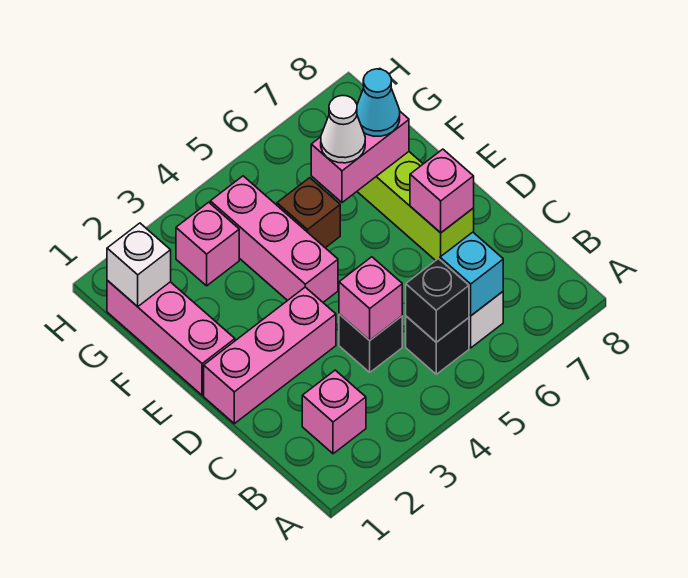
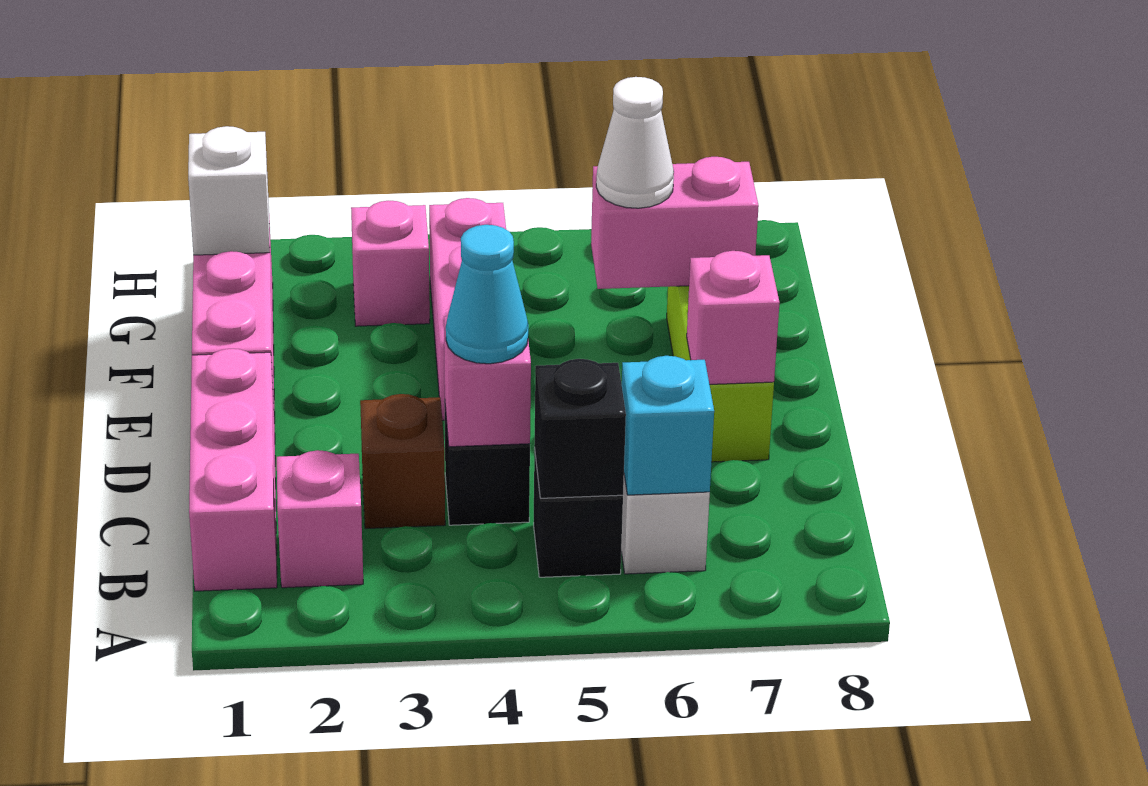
pink 1x3 brick [204,287,336,424] -> pink 1x3 brick turned to [189,349,277,591]
brown 1x1 brick [277,178,340,248] -> brown 1x1 brick moved to [360,394,445,529]
cyan 1x1 cone [357,69,400,136] -> cyan 1x1 cone moved to [446,225,528,364]

